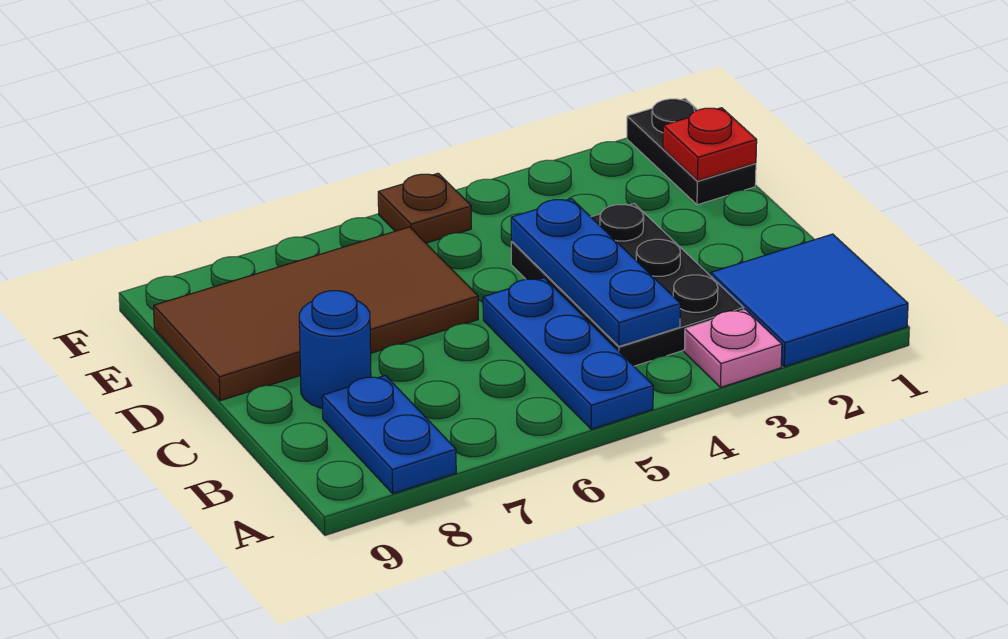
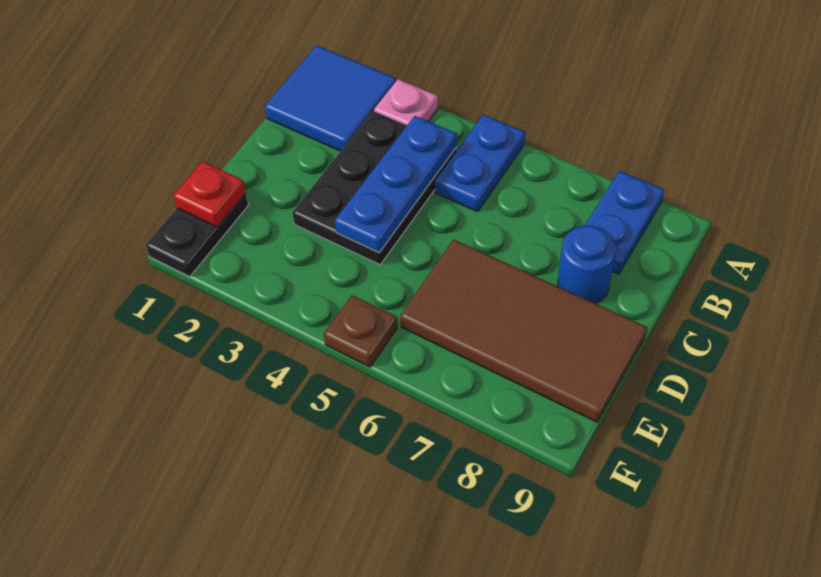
blue 1x3 plate [483,278,653,429] -> blue 1x2 plate [435,114,525,212]

